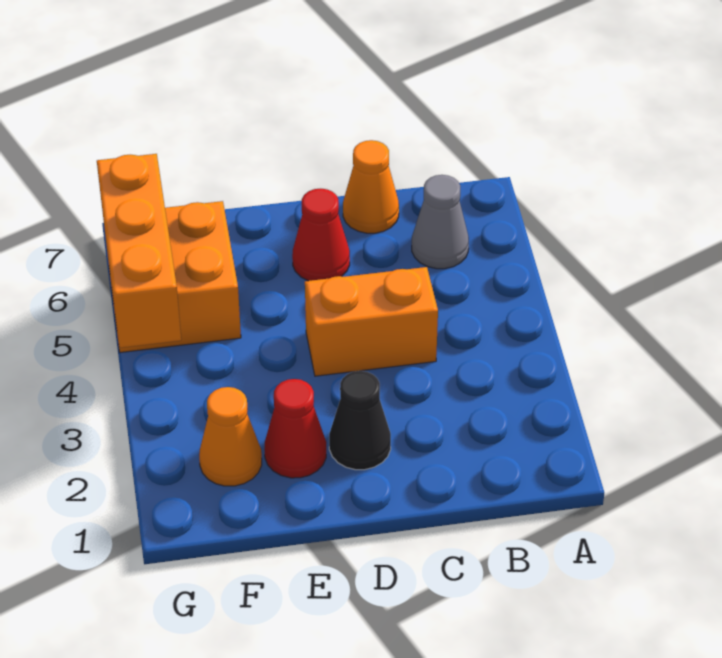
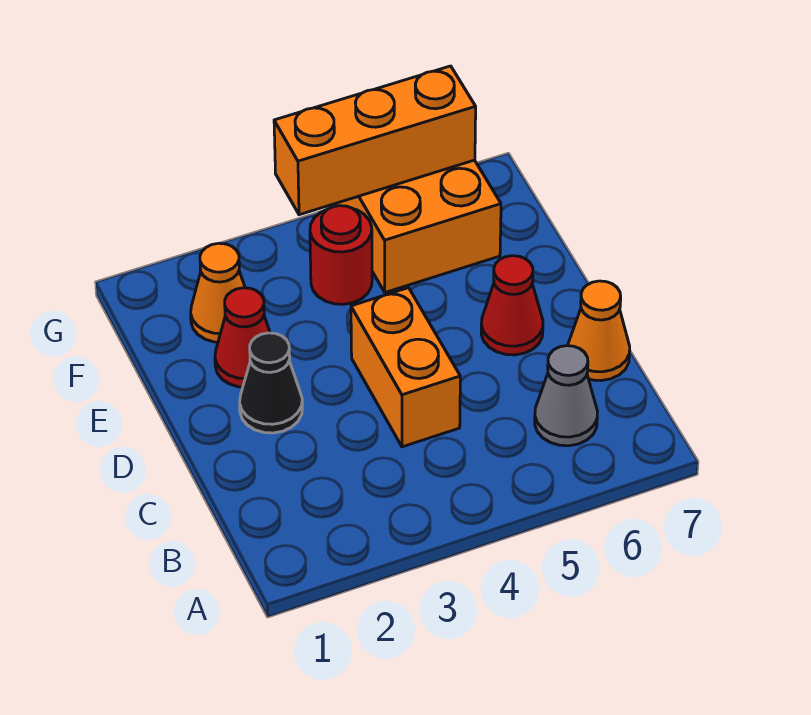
none -> red 1x1 round brick [310,206,372,304]

